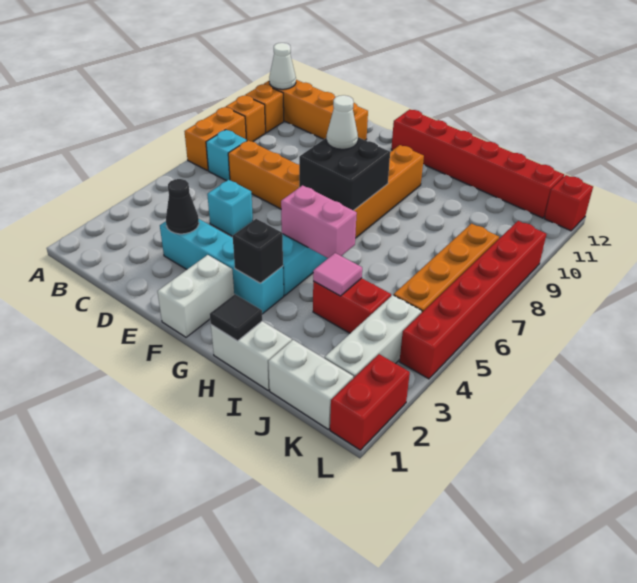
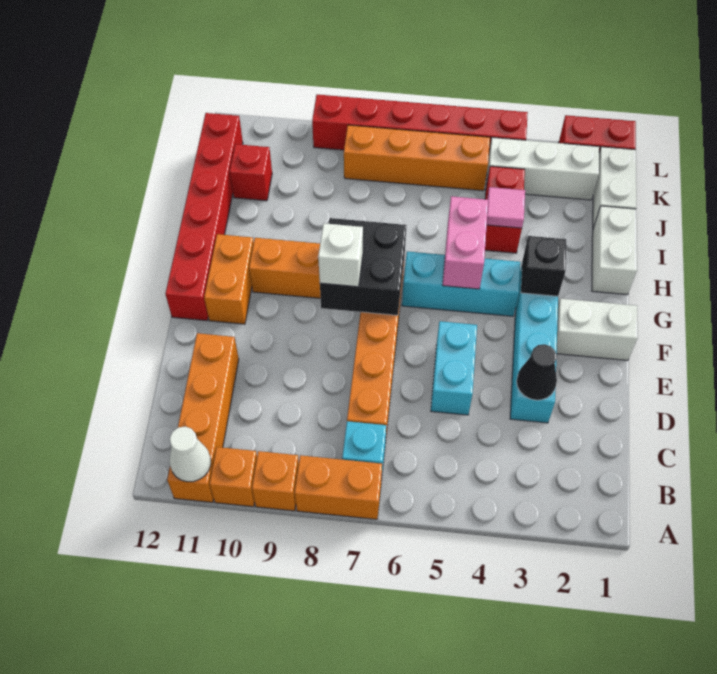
cyan 1x1 brick [207,180,253,236] -> cyan 1x2 brick [431,321,477,415]
white 1x1 cone [327,95,358,149] -> white 1x1 brick [318,223,363,287]
none -> orange 1x2 brick [204,234,254,324]
black 1x1 tile [210,294,262,341] -> none
red 1x1 brick [544,175,593,231] -> red 1x1 brick moved to [230,144,272,201]

